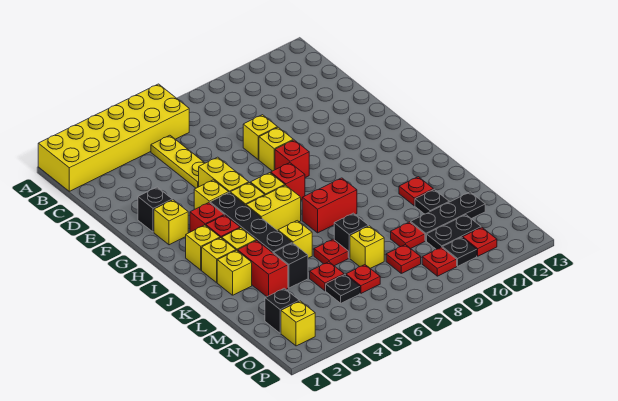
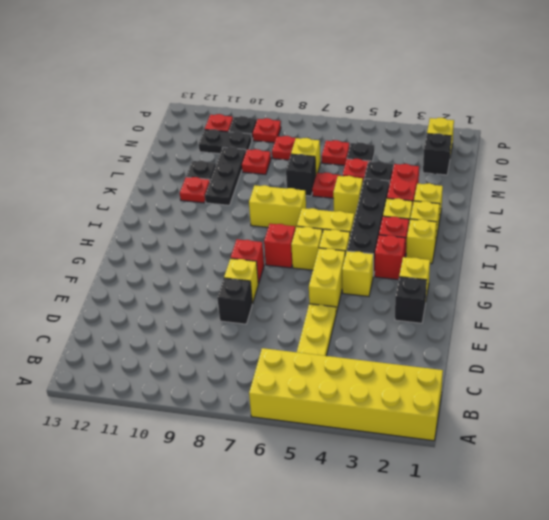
yellow 1x1 brick [243,115,278,160] -> black 1x1 brick [217,278,252,324]
red 1x2 brick [302,178,357,233] -> yellow 1x2 brick [249,185,306,229]
black 1x3 plate [411,192,485,241] -> black 1x3 plate turned to [205,147,246,205]

